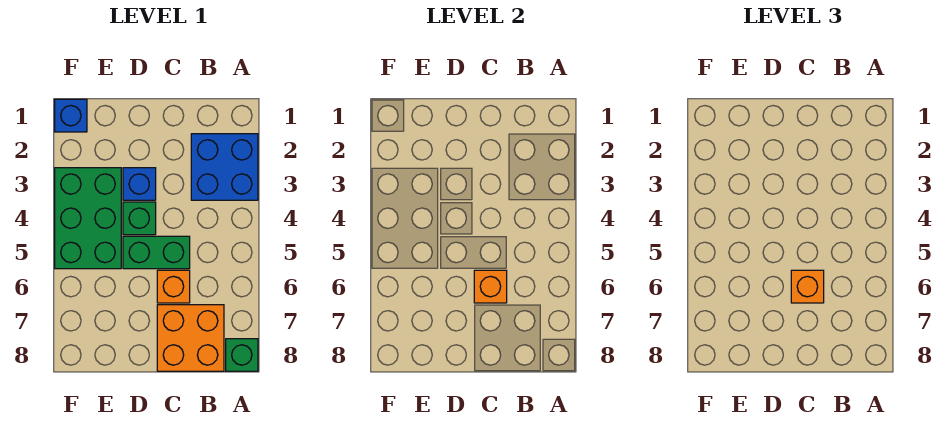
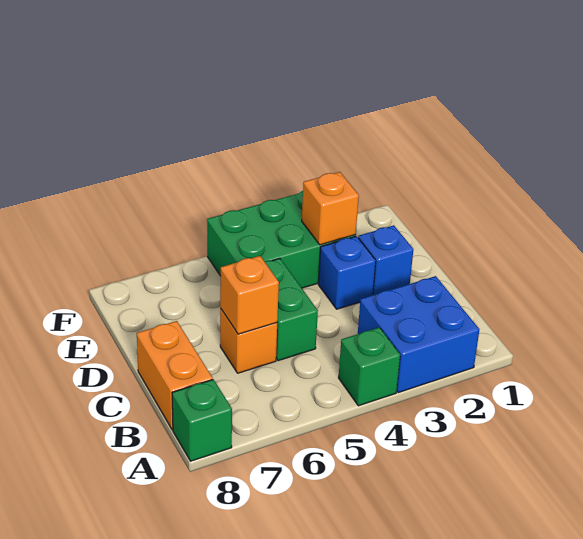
orange 2x2 brick [157,305,224,371] -> orange 1x2 brick [137,321,213,430]
orange 1x1 brick [791,270,824,303] -> orange 1x1 brick moved to [302,172,359,245]
green 1x1 brick [123,202,156,235] -> green 1x1 brick moved to [339,327,400,406]
blue 1x1 brick [55,99,87,132] -> blue 1x1 brick moved to [358,225,413,295]

